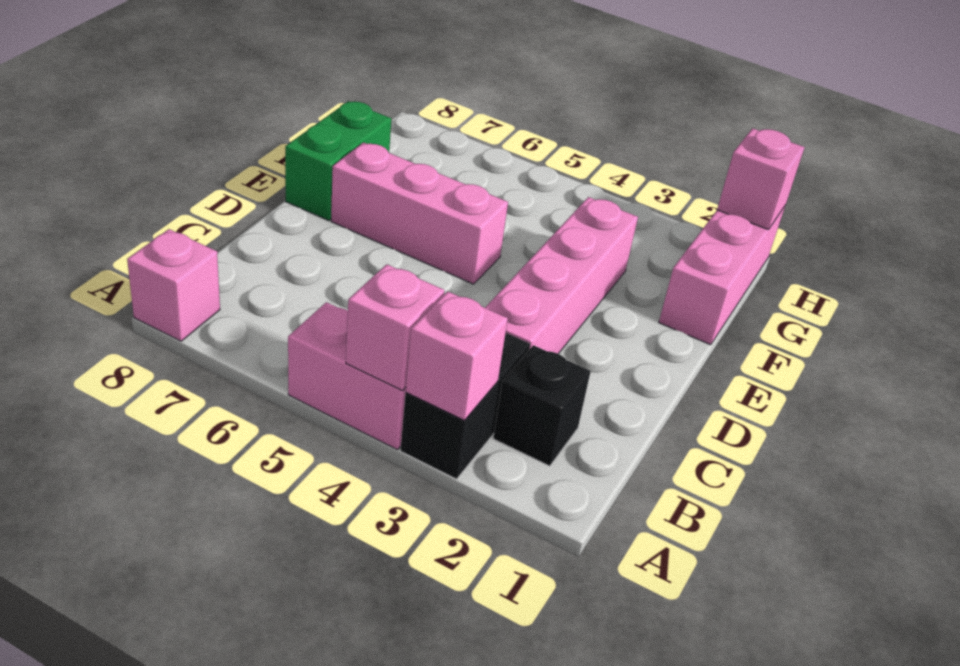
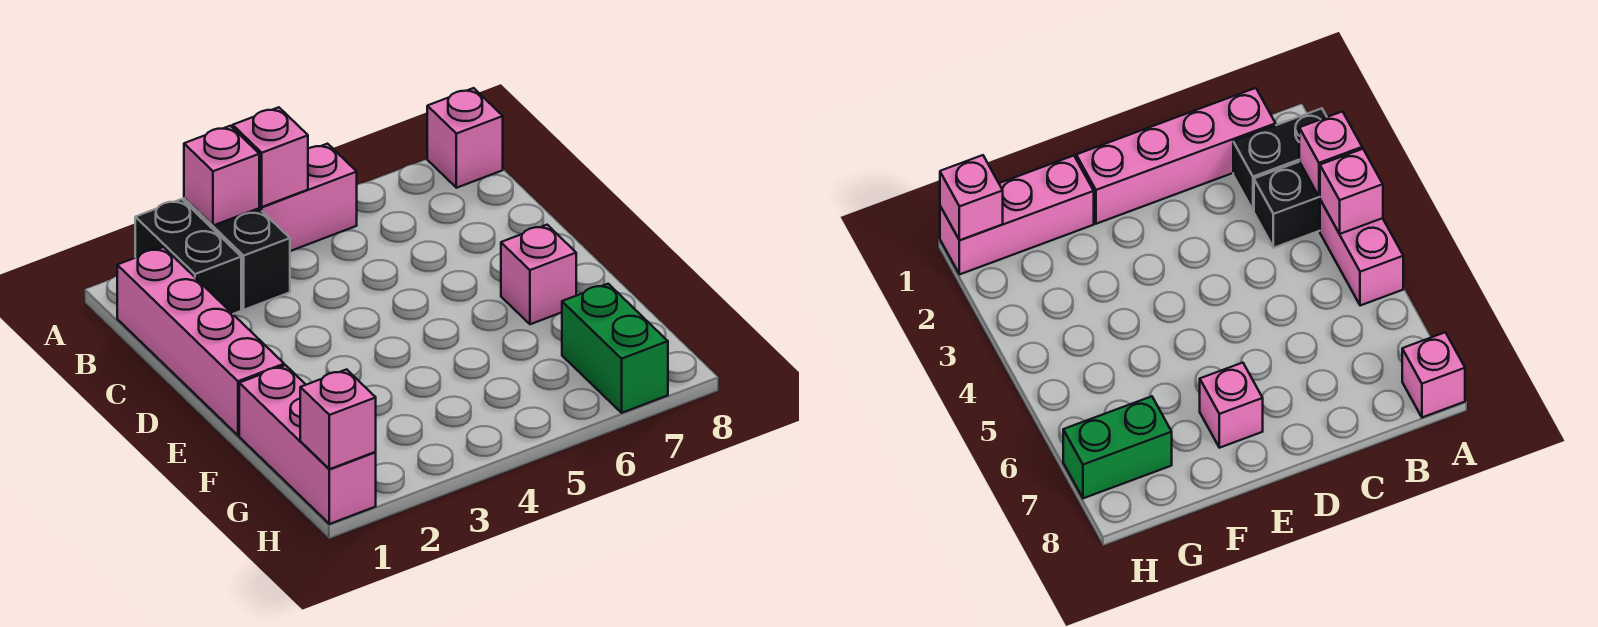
black 1x1 brick [493,345,591,466] -> black 1x2 brick [135,199,241,314]
pink 1x4 brick [485,197,638,354] -> pink 1x4 brick moved to [117,247,284,435]
pink 1x3 brick [331,143,508,284] -> pink 1x1 brick [501,225,576,324]
green 1x2 brick [285,101,391,221] -> green 1x2 brick moved to [562,284,668,413]

